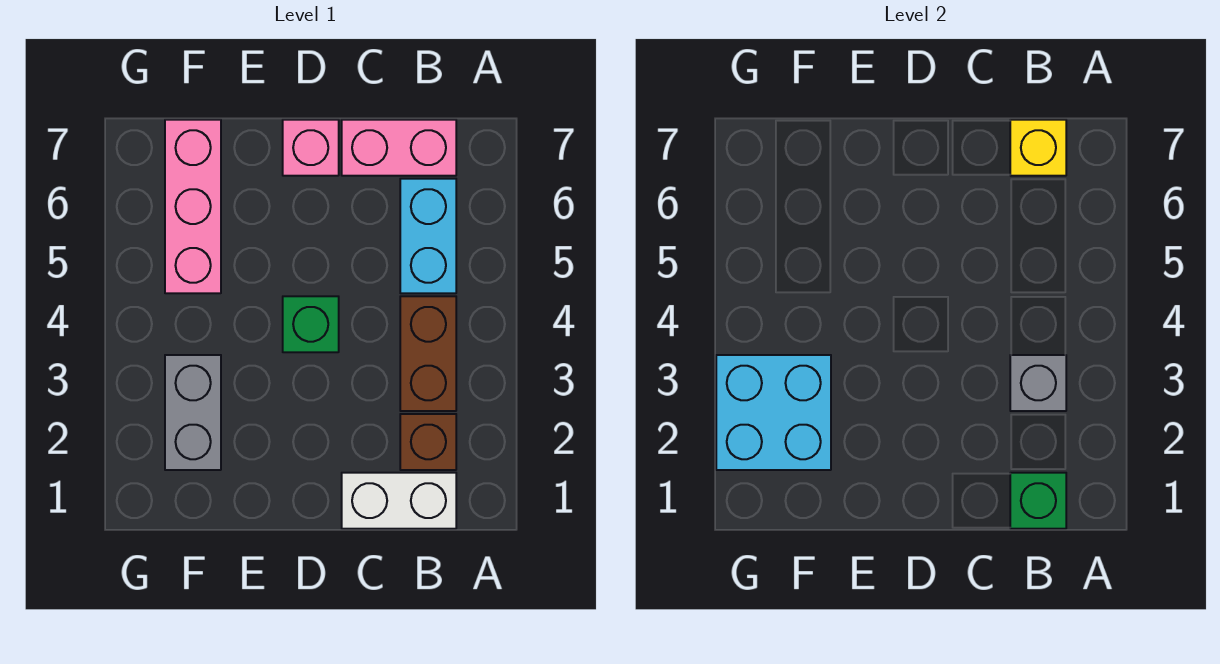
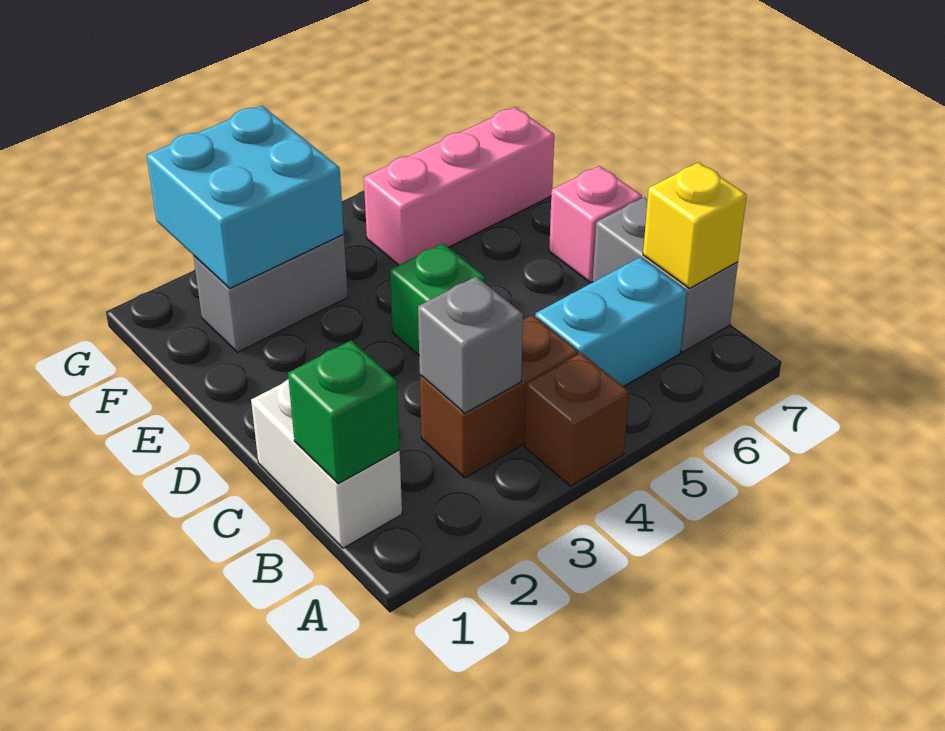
brown 1x1 brick [400,414,456,470] -> brown 1x1 brick moved to [525,353,629,486]
pink 1x2 brick [342,120,456,176] -> grey 1x2 brick [593,197,738,352]

